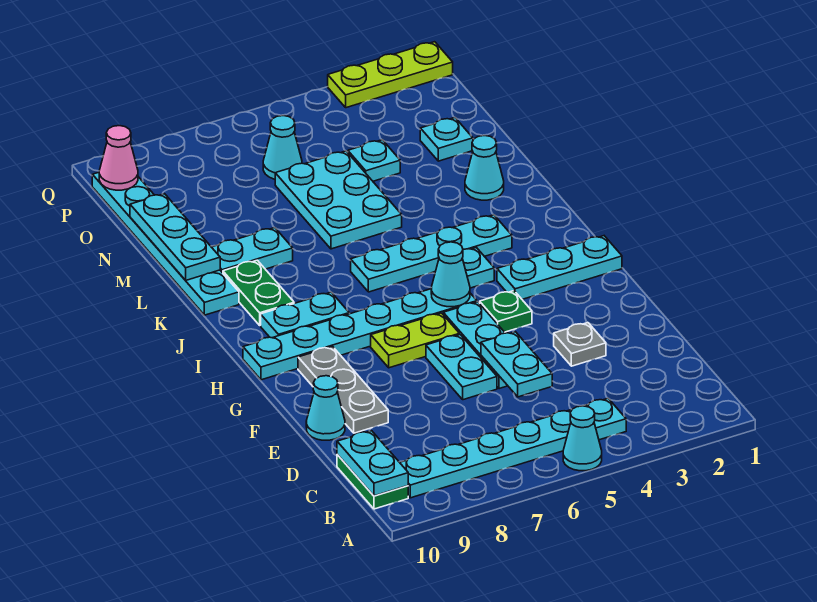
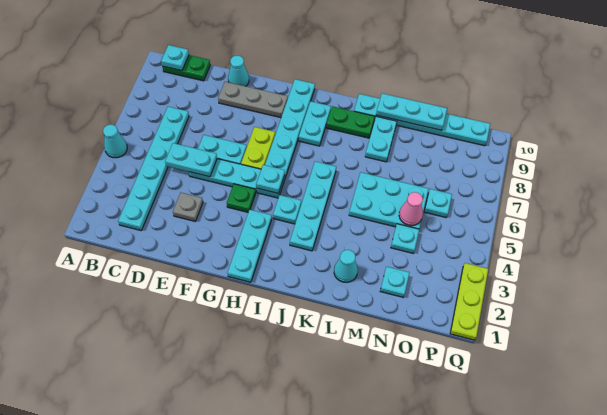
cyan 1x6 plate [400,398,626,498] -> cyan 1x6 plate moved to [118,107,189,231]
cyan 1x2 plate [337,431,408,496] -> cyan 1x1 plate [161,45,189,71]
cyan 1x1 cone [431,242,470,307] -> cyan 1x1 plate [256,165,285,194]
cyan 1x1 cone [263,116,302,179] -> cyan 1x1 plate [424,189,452,218]
pink 1x1 cone [99,126,138,190] -> pink 1x1 cone moved to [399,192,423,226]

